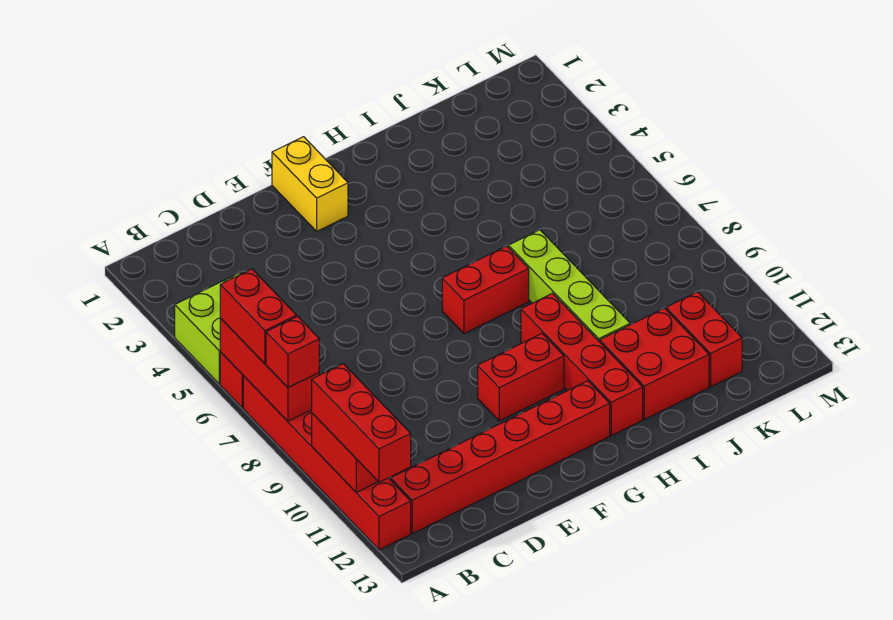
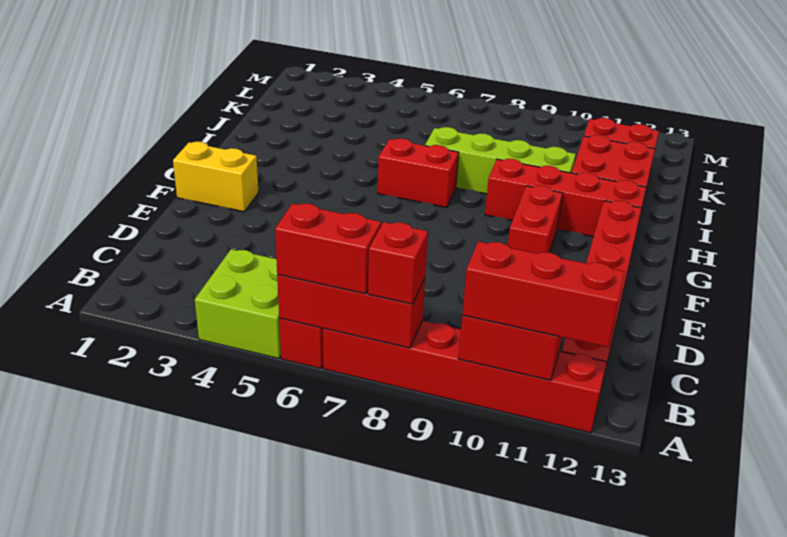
red 1x2 brick [442,246,529,334] -> red 1x2 brick turned to [378,138,459,207]

